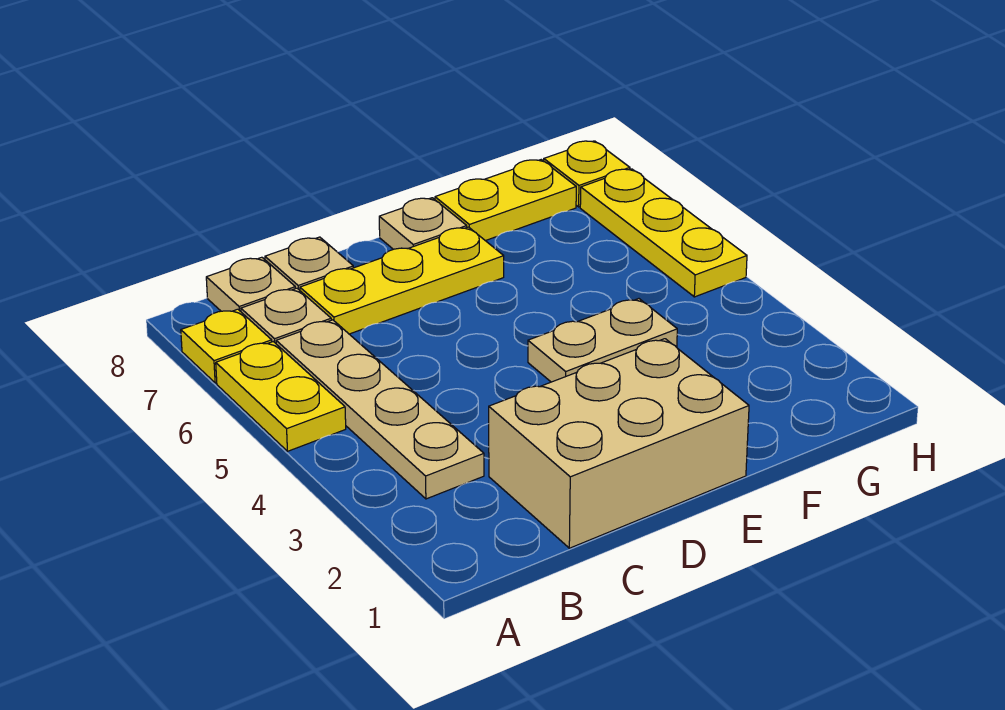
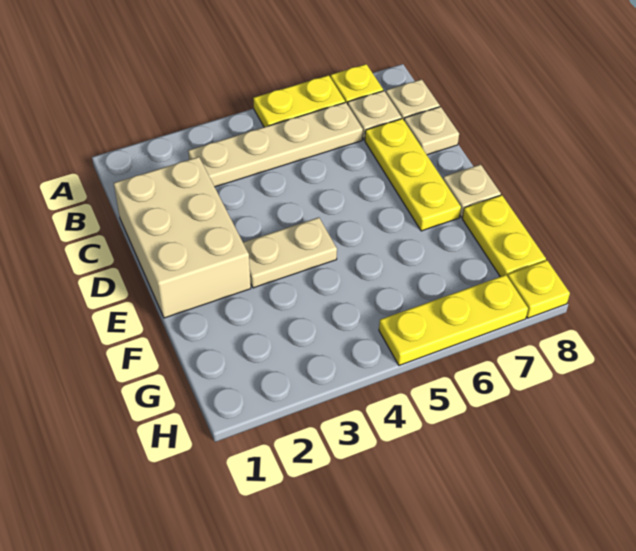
tan 1x2 plate [528,299,677,382] -> tan 1x2 plate turned to [243,217,337,288]

